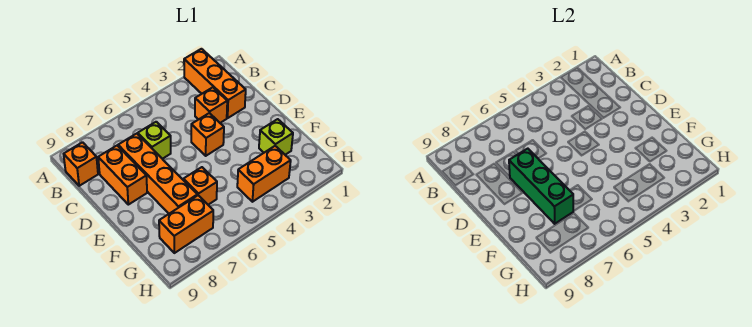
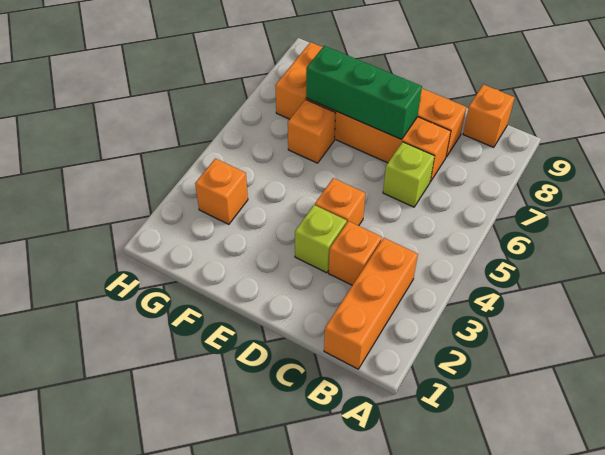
orange 1x3 brick [184,49,246,118] -> orange 1x3 brick turned to [324,238,418,369]
lime 1x1 brick [259,119,293,155] -> lime 1x1 brick moved to [295,205,347,273]
orange 1x2 brick [237,146,291,202] -> orange 1x1 brick [195,159,248,224]

